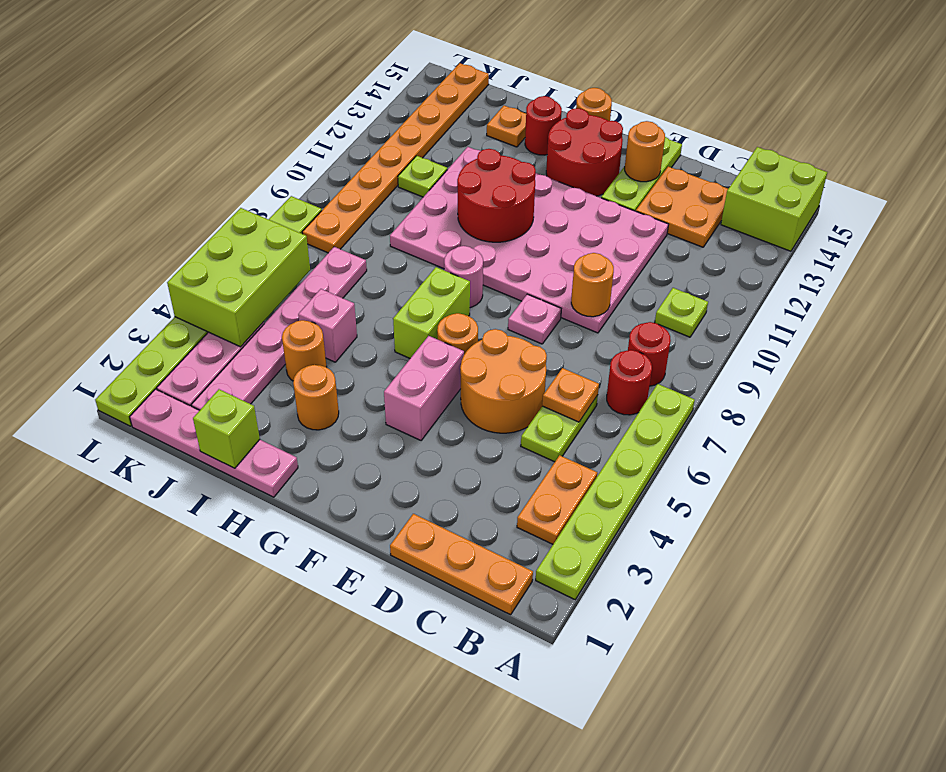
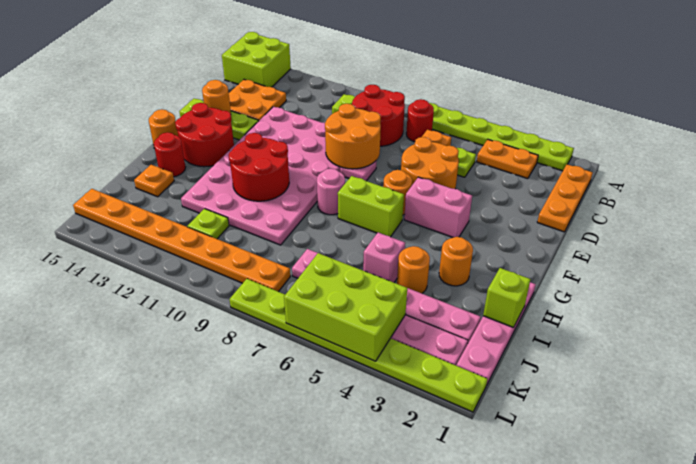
red 1x1 round brick [628,322,671,386] -> red 2x2 round brick [352,85,405,146]
orange 1x1 round brick [571,253,614,317] -> orange 2x2 round brick [325,104,381,169]

